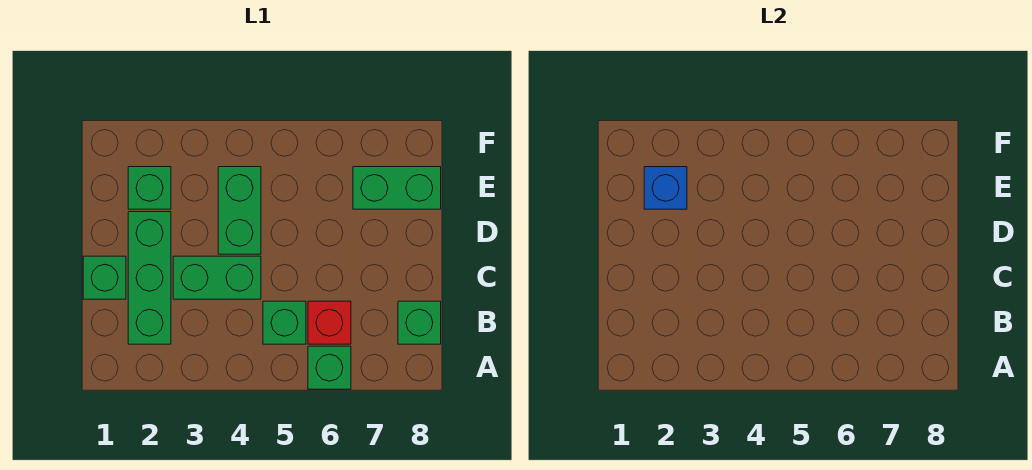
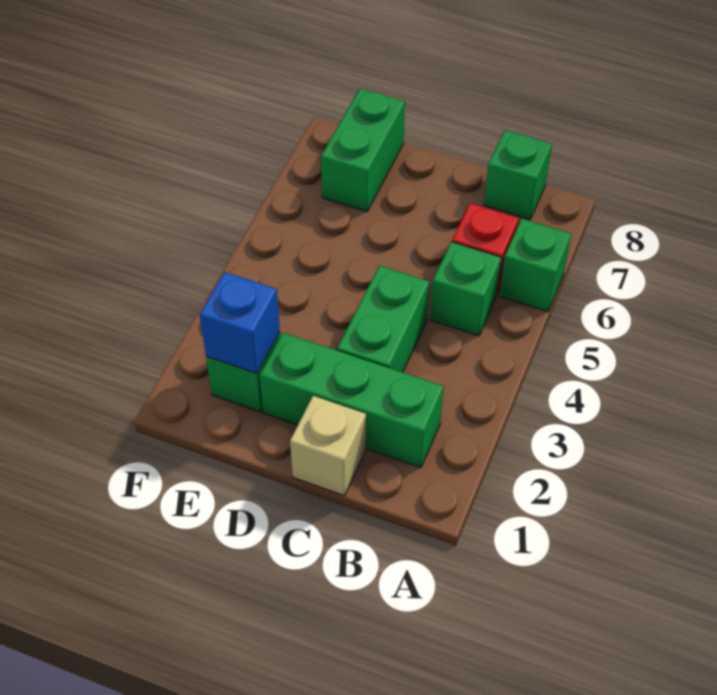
green 1x1 brick [83,256,126,299] -> tan 1x1 brick [290,396,366,496]
green 1x2 brick [218,167,261,254] -> none

